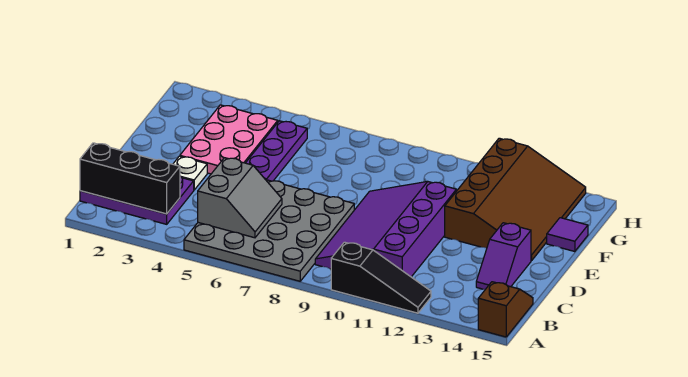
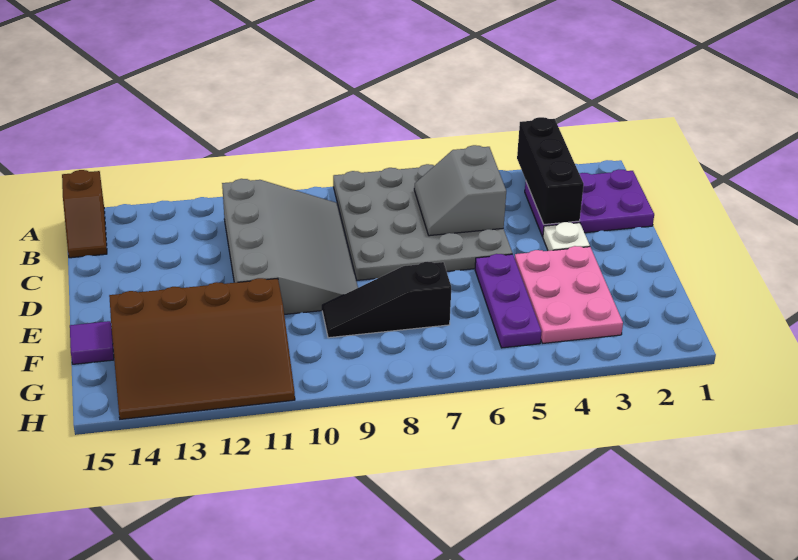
black 1x3 slope [331,242,431,313] -> black 1x3 slope moved to [322,262,451,338]
black 1x3 brick [80,143,180,214] -> black 1x3 brick turned to [517,117,584,224]
purple 3x4 slope [315,181,456,277] -> grey 3x4 slope [222,179,358,314]
purple 1x2 slope [476,223,531,289] -> none
brown 3x4 slope [445,138,586,261] -> brown 3x4 slope turned to [109,278,295,419]

